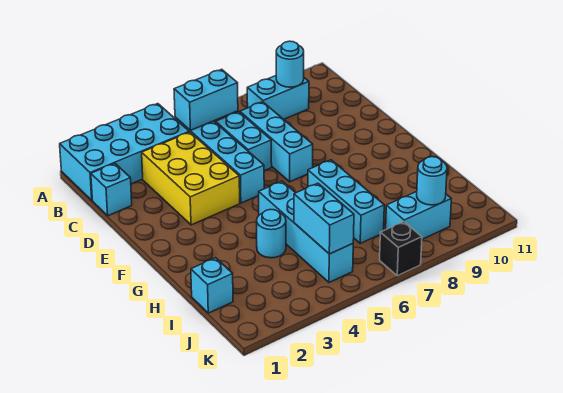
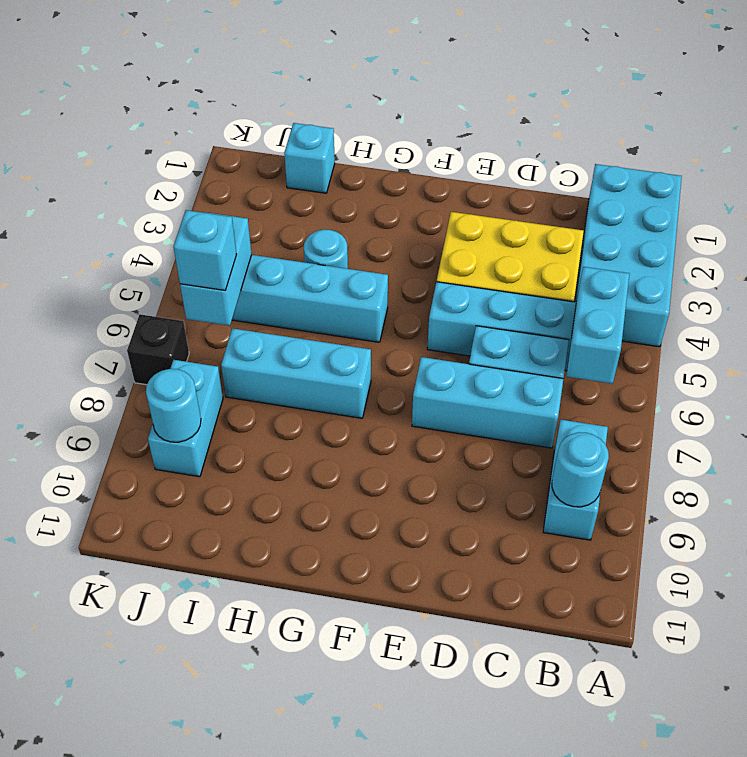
cyan 1x1 brick [91,164,132,216] -> cyan 1x1 brick moved to [173,210,237,291]
cyan 1x2 brick [294,183,354,254] -> cyan 1x2 brick turned to [180,212,252,326]

